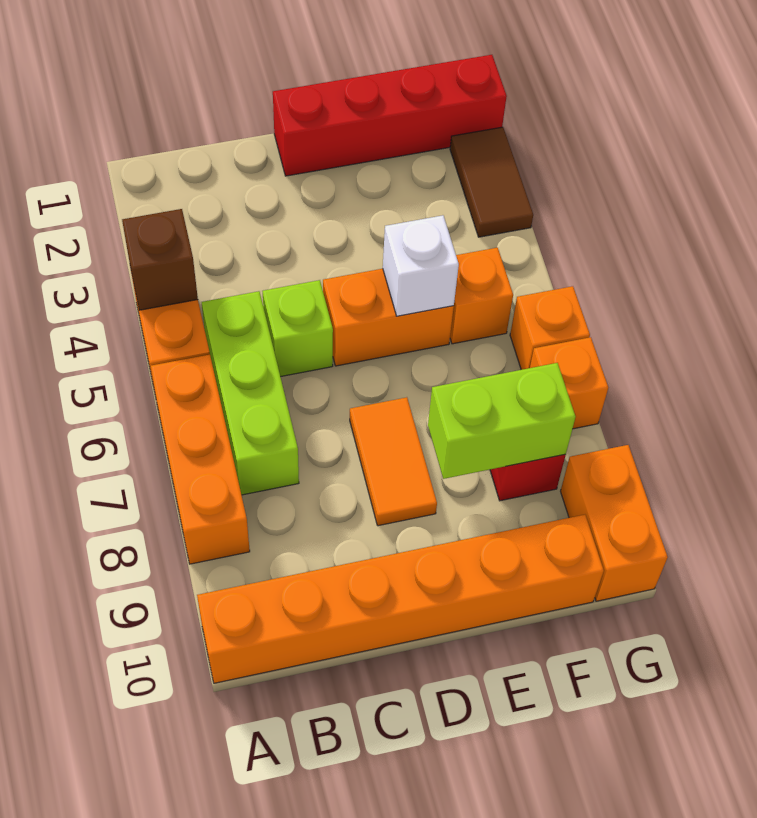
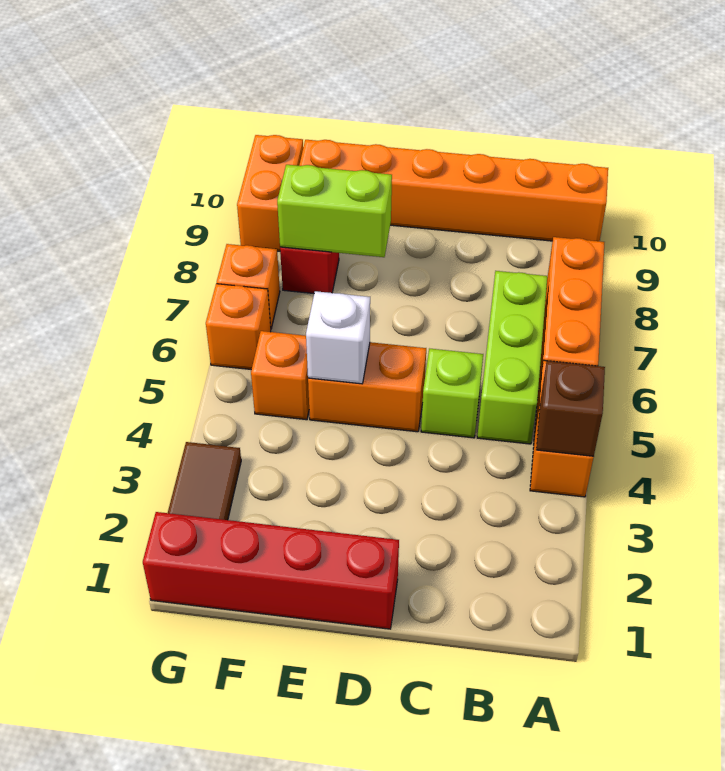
orange 1x2 tile [350,397,437,526] -> none

